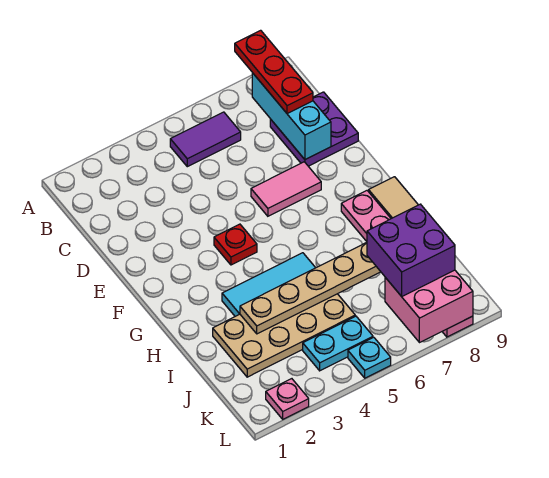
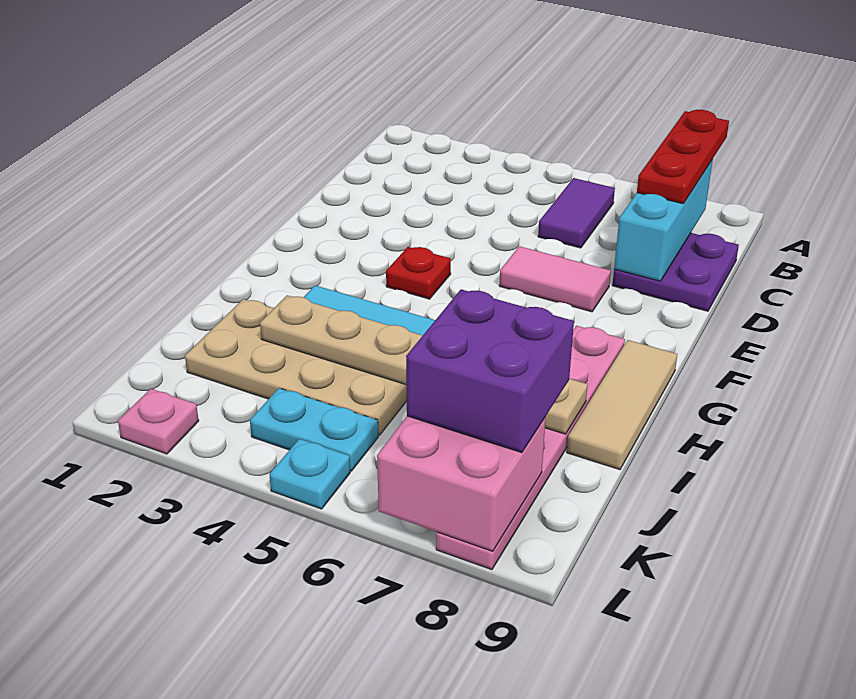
purple 1x2 tile [170,112,241,167] -> purple 1x2 tile turned to [538,178,615,248]

